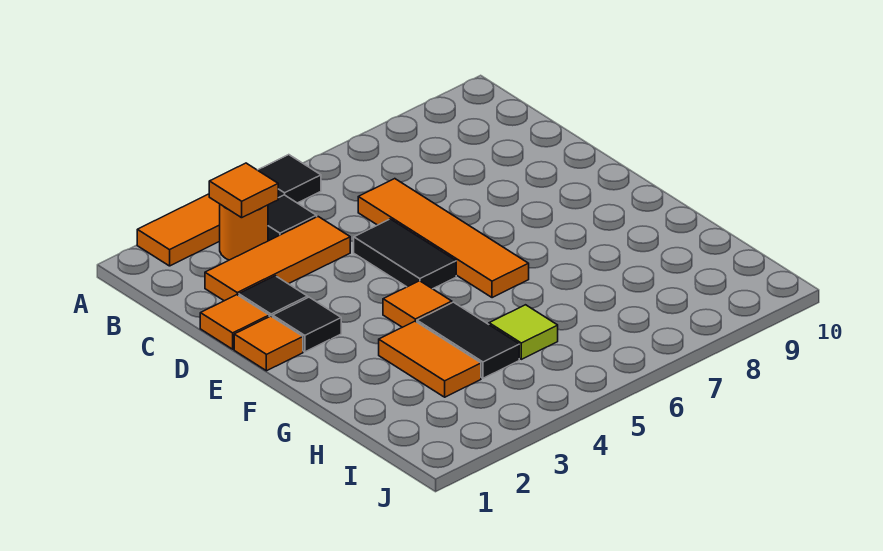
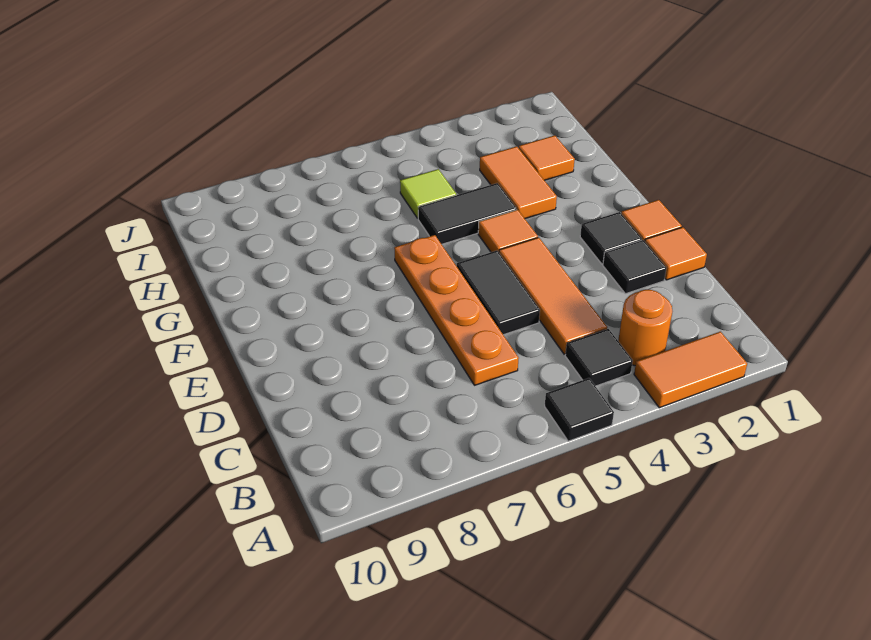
orange 1x1 tile [209,163,278,218] -> orange 1x1 tile moved to [519,135,575,180]
orange 1x3 tile [205,217,350,301] -> orange 1x3 tile turned to [499,237,607,354]
orange 1x4 tile [358,179,529,298] -> orange 1x4 plate [394,235,519,385]
black 1x2 tile [417,302,519,378] -> black 1x2 tile turned to [418,183,517,244]

